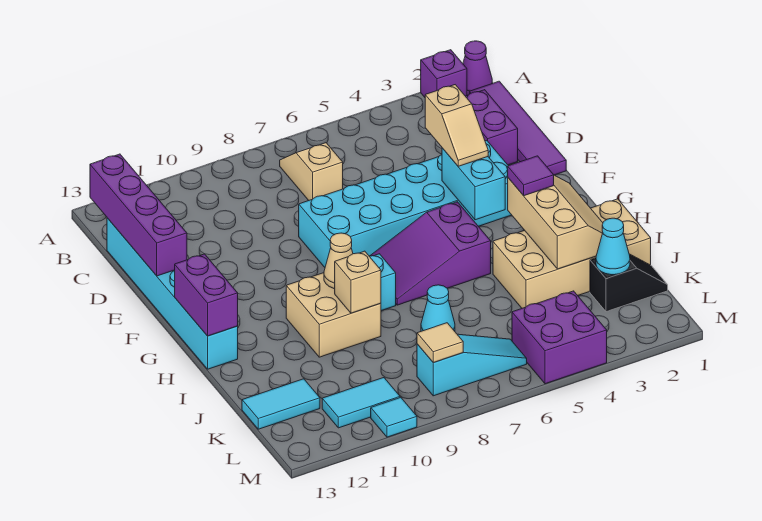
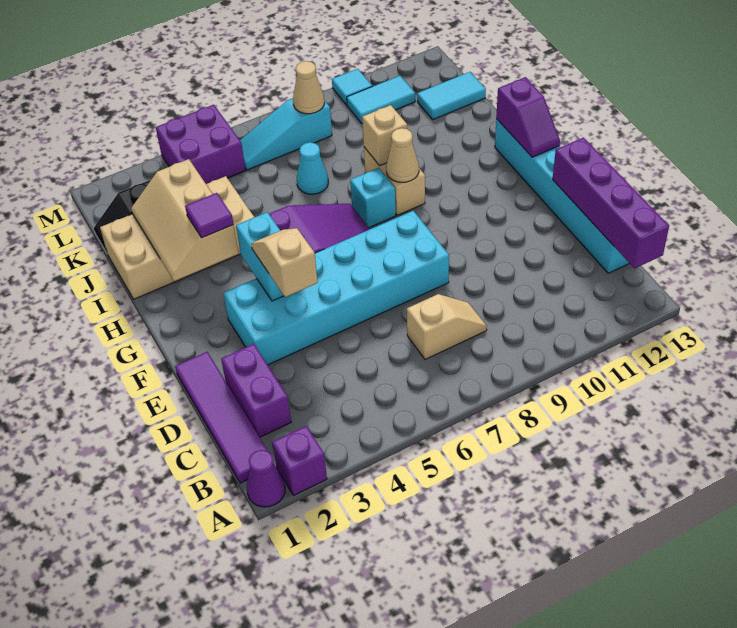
tan 1x2 slope [280,143,343,200] -> tan 1x2 slope turned to [407,294,487,359]
purple 1x2 brick [175,254,238,336] -> purple 1x2 slope [496,77,560,157]
tan 2x2 brick [286,273,381,357] -> tan 1x2 brick [364,147,425,215]
cyan 1x1 cone [596,218,630,275] -> none
tan 1x1 tile [417,323,463,363] -> tan 1x1 cone [293,61,324,114]

